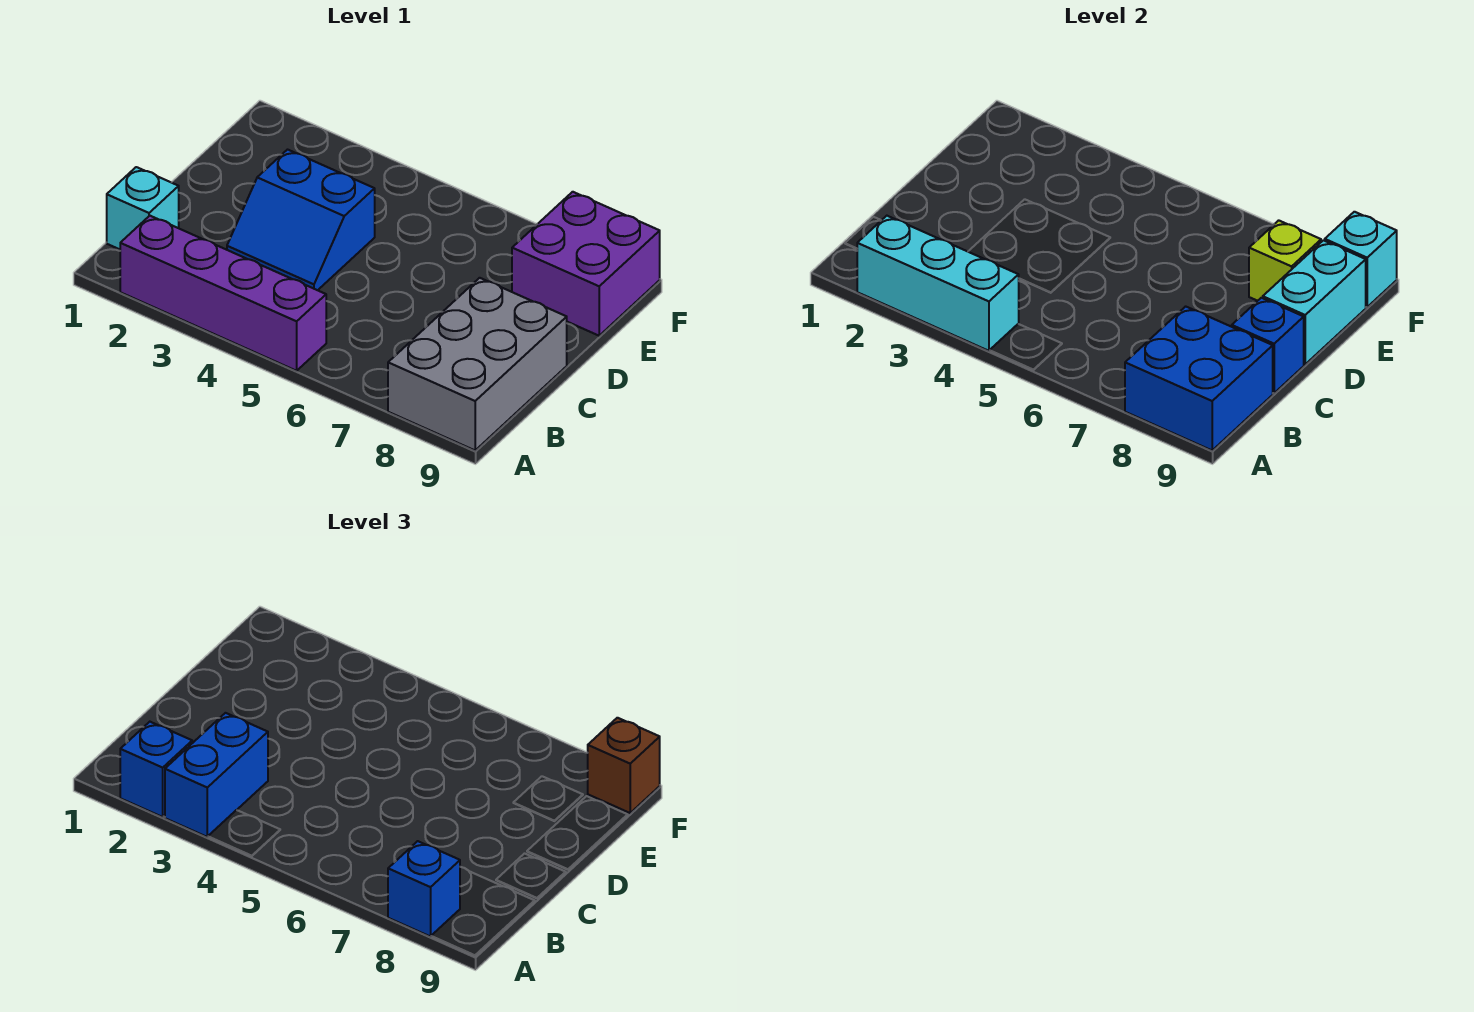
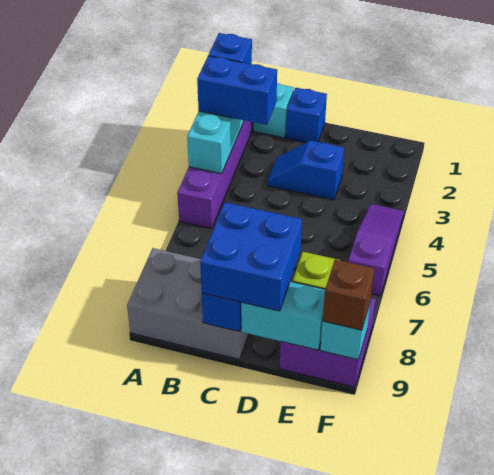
blue 2x2 brick [1125,306,1273,450] -> blue 2x2 brick moved to [200,202,302,311]
blue 1x1 brick [388,841,460,937] -> blue 1x1 brick moved to [286,88,327,143]
blue 2x2 slope [227,150,375,290] -> blue 1x2 slope [268,141,344,200]
none -> purple 1x3 slope [348,204,404,296]

